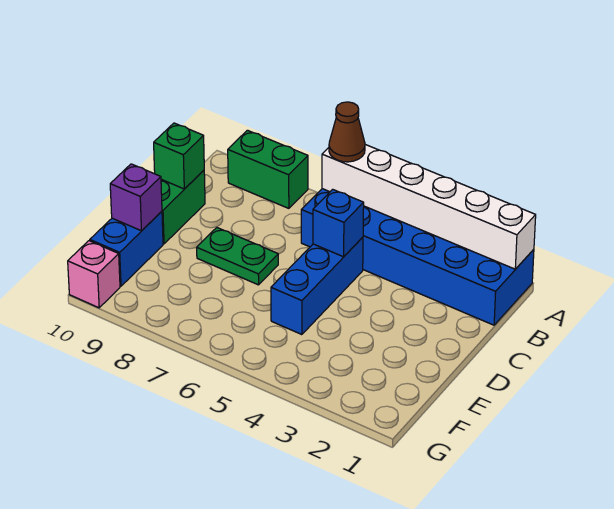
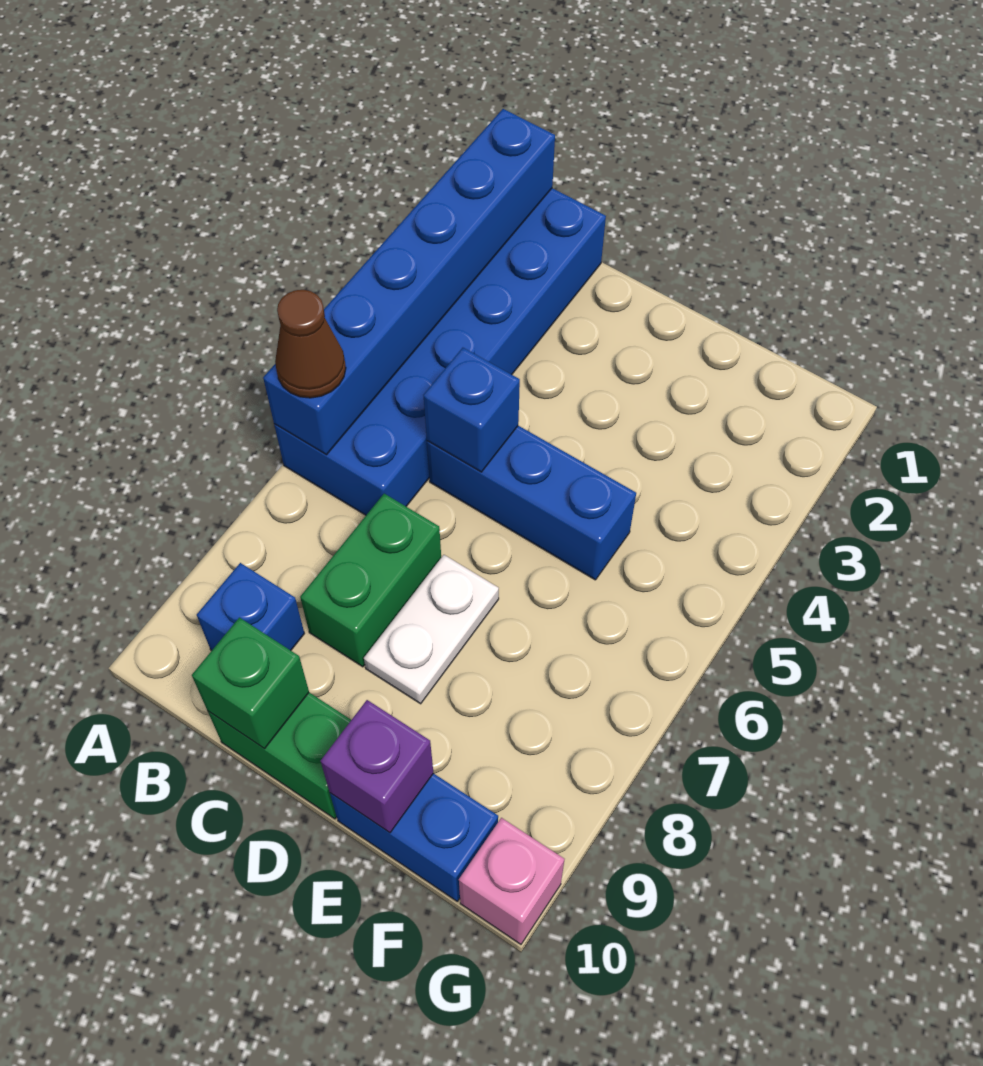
white 1x6 brick [322,145,536,269] -> blue 1x6 brick [263,109,555,455]
green 1x2 brick [228,130,308,208] -> green 1x2 brick moved to [300,494,441,667]
none -> blue 1x1 brick [197,563,304,651]
green 1x2 plate [197,228,278,285] -> white 1x2 plate [364,555,499,704]

